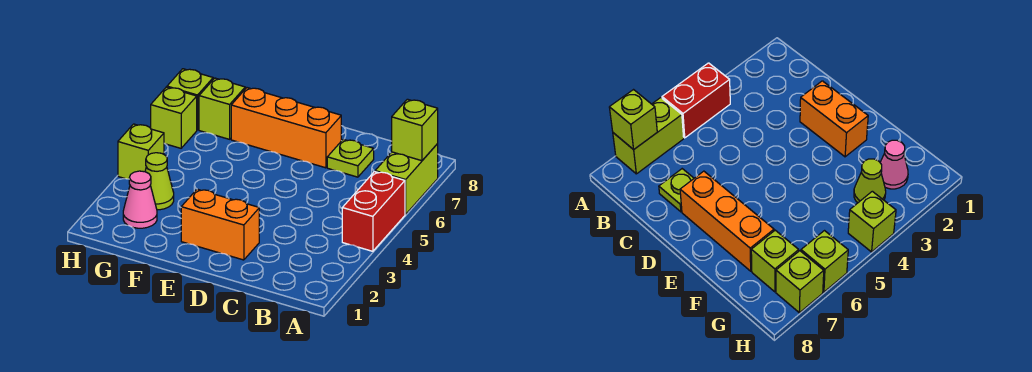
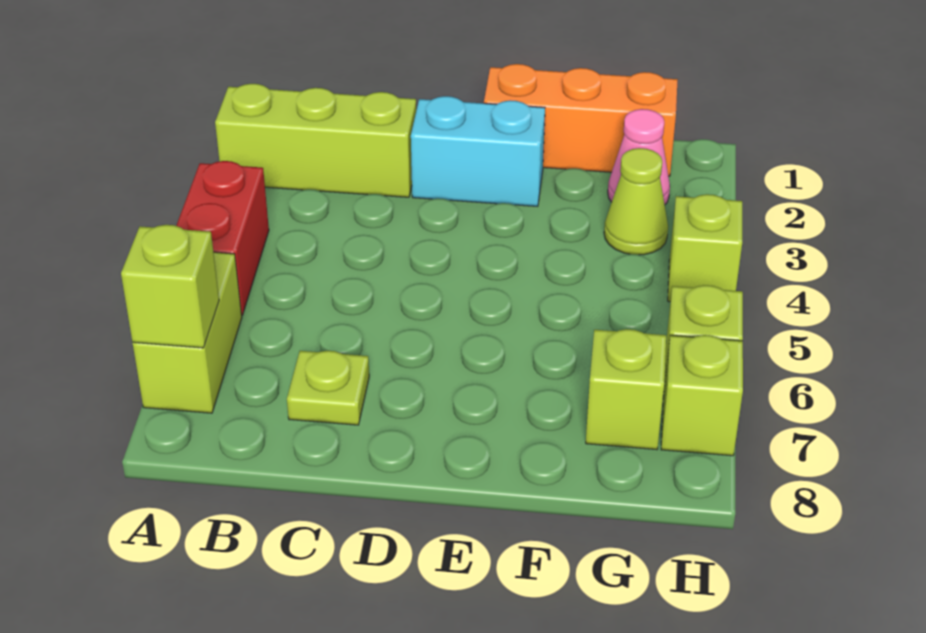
none -> lime 1x3 brick [215,84,416,197]
orange 1x2 brick [181,189,259,260] -> cyan 1x2 brick [411,96,545,206]
orange 1x3 brick [231,88,341,168] -> orange 1x3 brick moved to [484,64,678,176]

